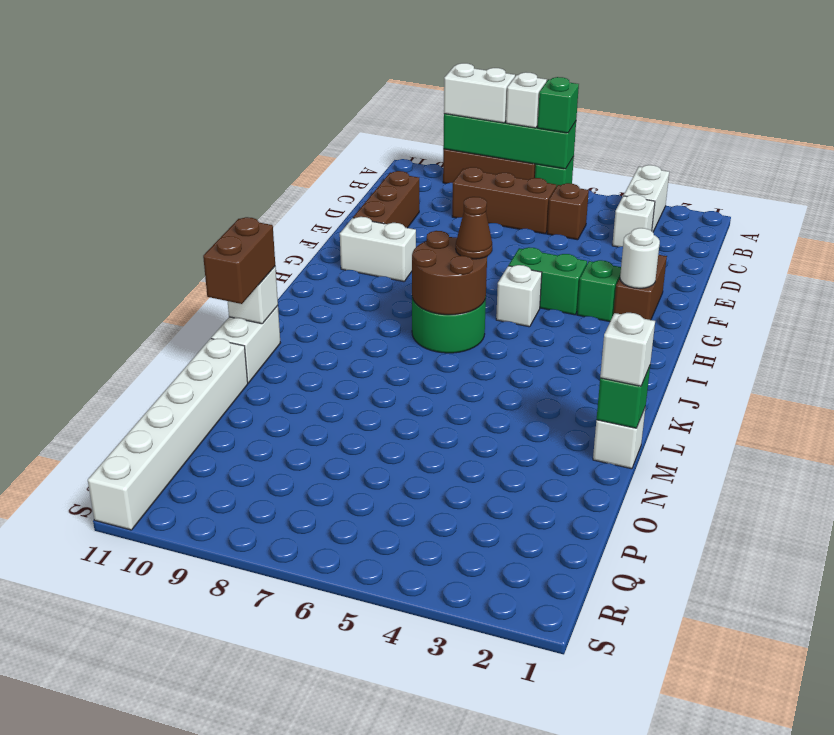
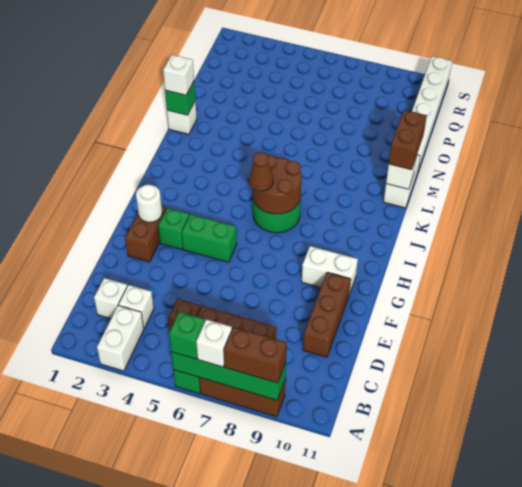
white 1x2 brick [444,63,515,123] -> brown 1x2 brick [224,327,287,383]
white 1x1 brick [496,265,542,327] -> white 1x1 brick moved to [94,278,127,319]

